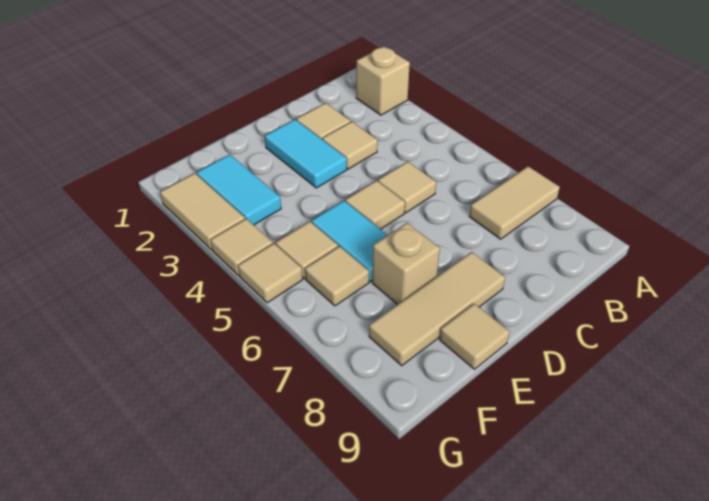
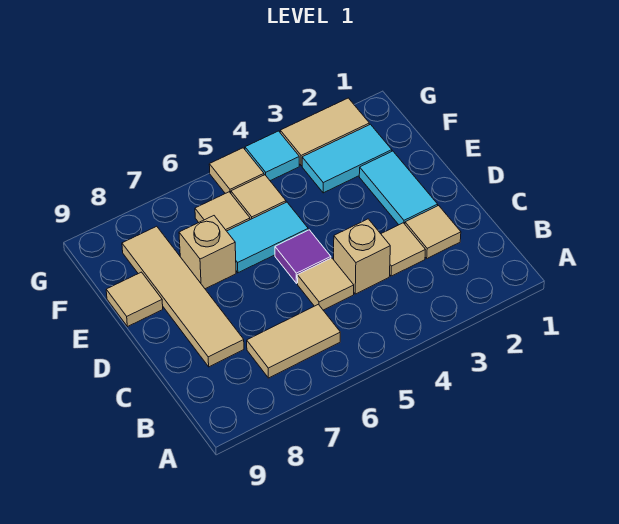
tan 1x1 brick [356,46,410,115] -> tan 1x1 brick moved to [334,219,390,294]
tan 1x2 tile [469,166,560,239] -> tan 1x2 tile turned to [247,304,340,378]
cyan 1x2 tile [265,120,347,188] -> cyan 1x2 tile turned to [359,151,438,225]
tan 1x1 tile [346,181,405,229] -> purple 1x1 tile [275,230,331,283]
tan 1x3 tile [369,252,505,366] -> tan 1x4 tile [122,226,244,367]
tan 1x1 tile [211,219,273,276] -> cyan 1x1 tile [245,131,299,181]

